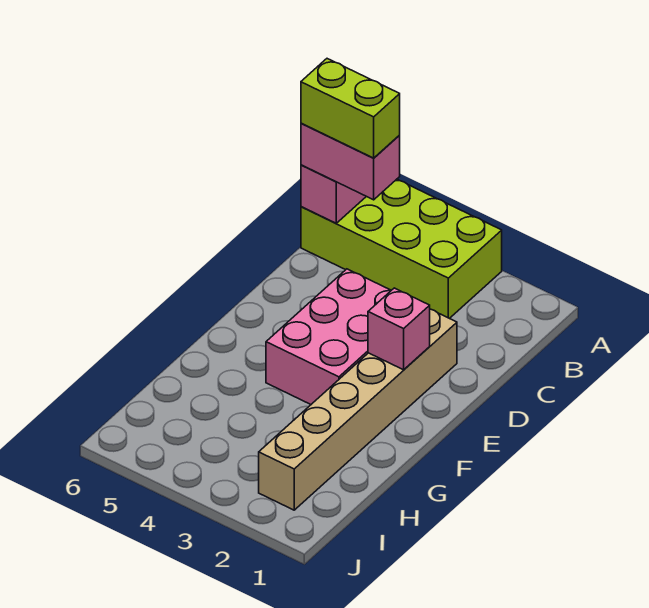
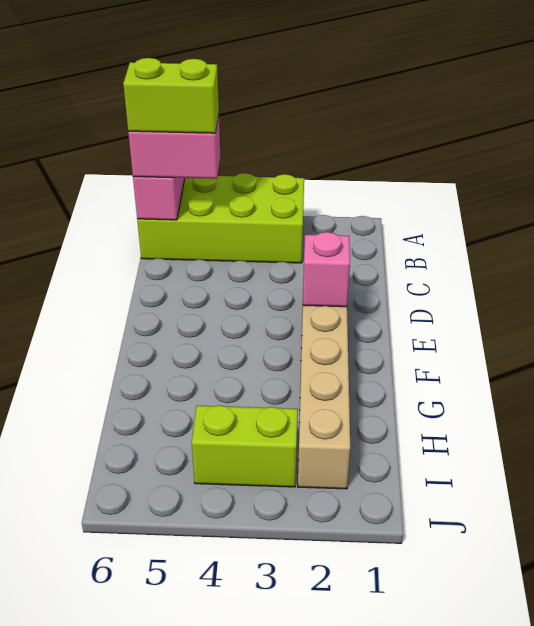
pink 2x3 brick [266,269,391,404] -> none
none -> lime 1x2 brick [192,405,298,487]

